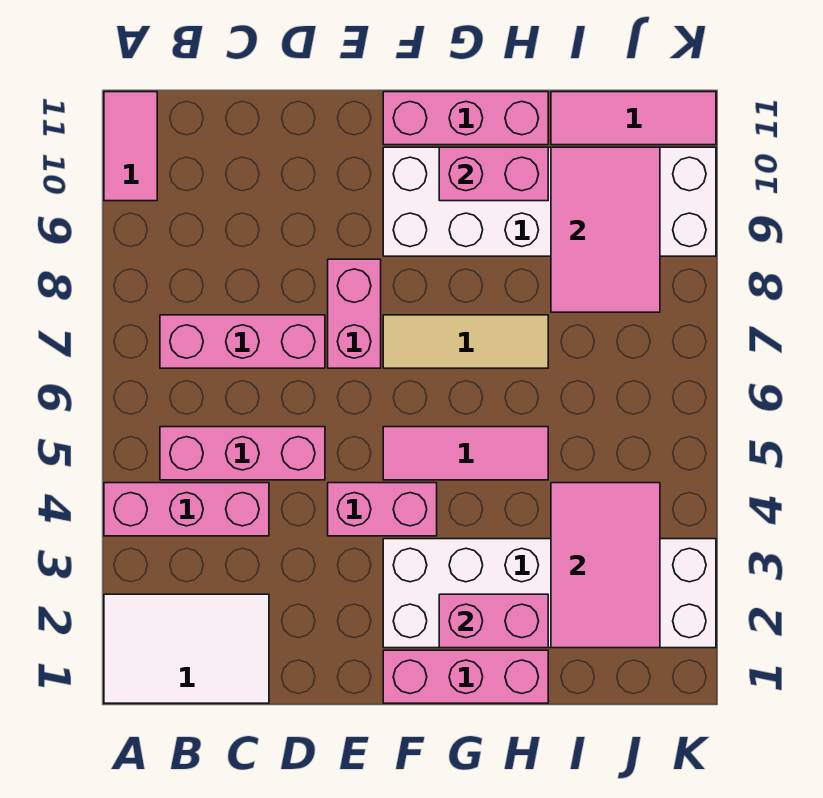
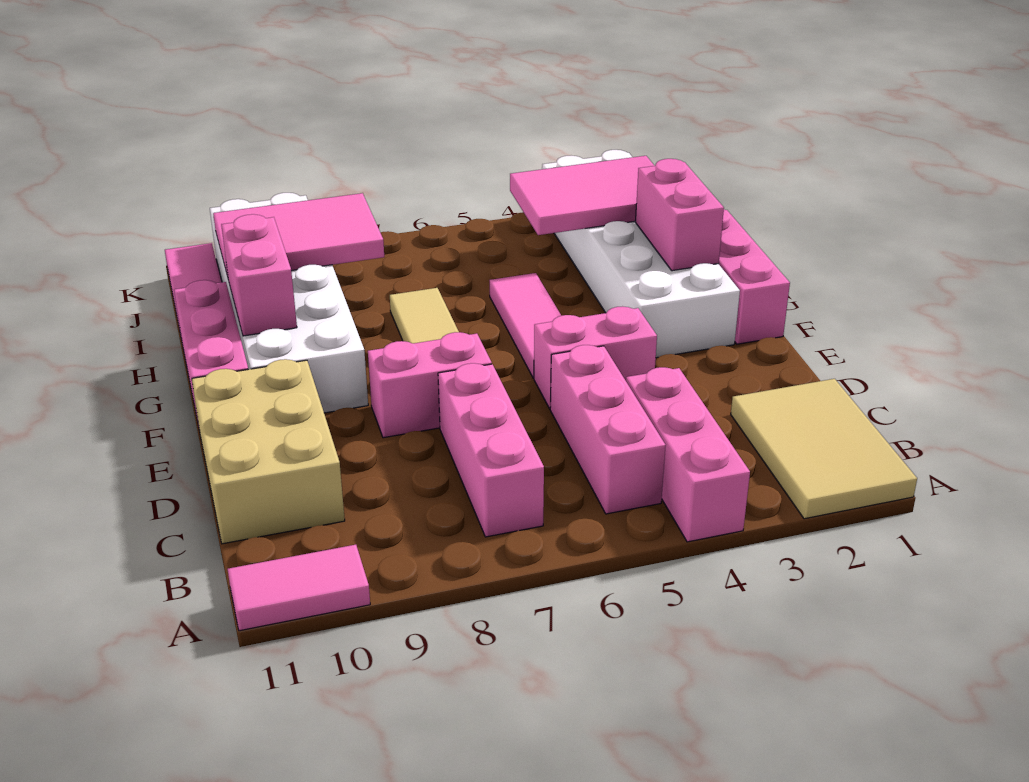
white 2x3 tile [104,594,269,703] -> tan 2x3 tile [731,379,917,519]
none -> tan 2x3 brick [192,359,345,544]
pink 1x2 brick [328,483,437,536] -> pink 1x2 brick turned to [534,306,657,409]

